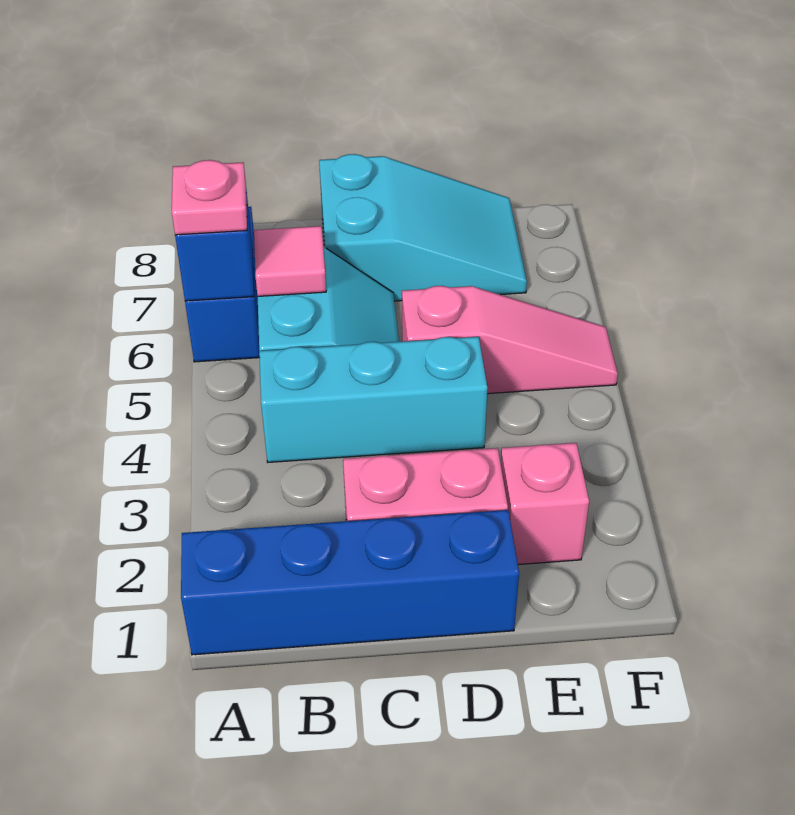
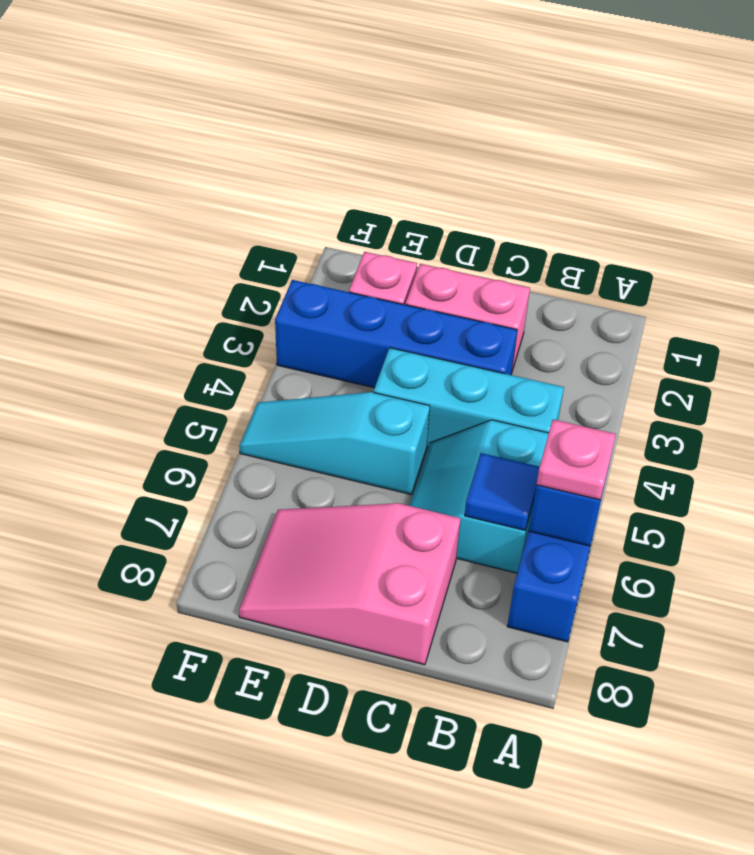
blue 1x4 brick [181,510,519,655] -> blue 1x4 brick moved to [275,280,517,388]
pink 1x1 tile [254,226,326,296] -> blue 1x1 tile [465,453,539,530]
cyan 2x3 slope [319,154,527,301] -> pink 2x3 slope [239,503,461,665]
pink 1x3 slope [402,286,618,394] -> cyan 1x3 slope [240,392,430,495]

